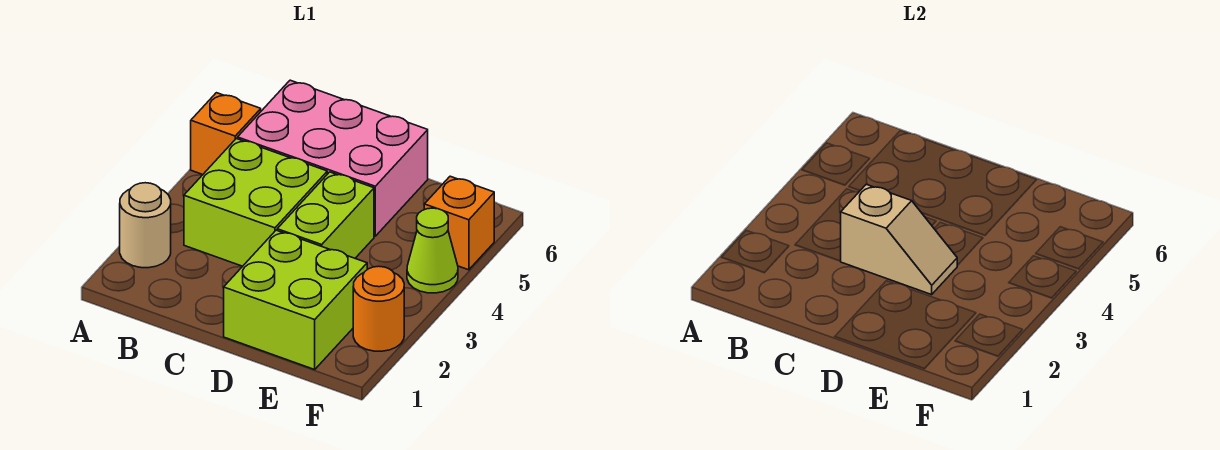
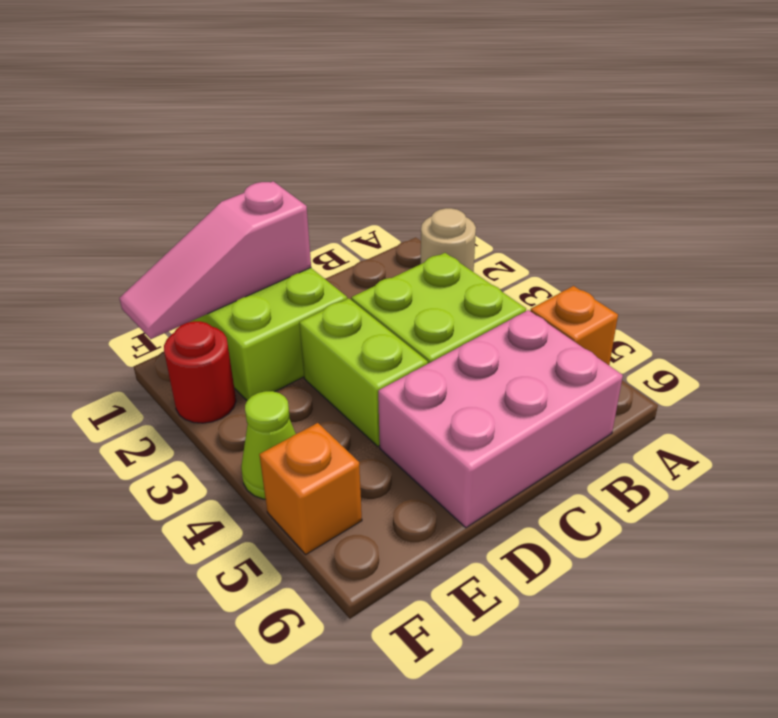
tan 1x2 slope [841,184,957,295] -> none
none -> pink 1x3 slope [119,181,311,339]
orange 1x1 round brick [353,266,404,351] -> red 1x1 round brick [164,321,236,423]

